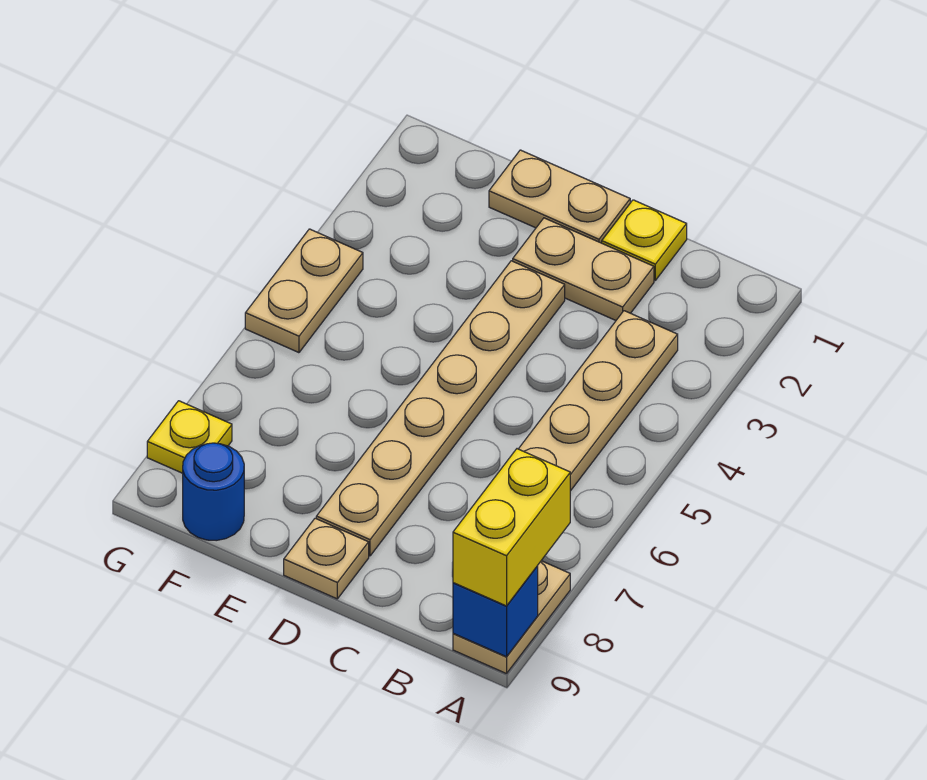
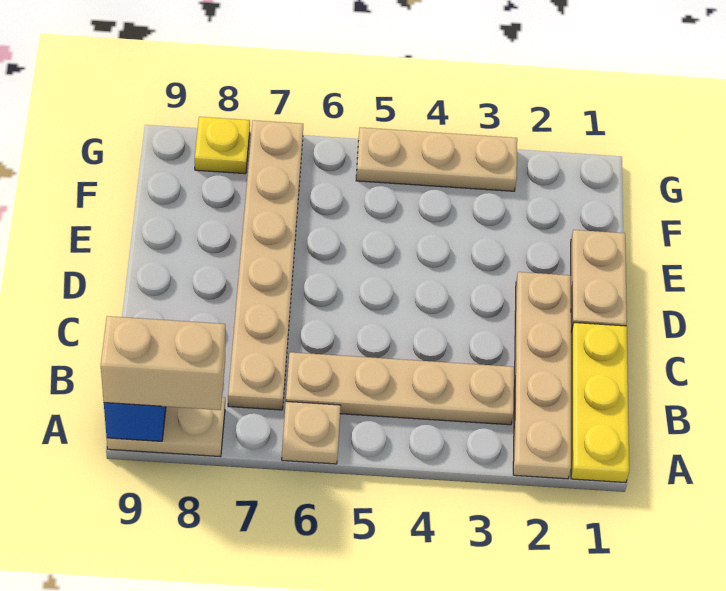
yellow 1x2 brick [453,449,570,606] -> tan 1x2 brick [101,316,225,410]
yellow 1x1 plate [602,200,687,280] -> yellow 1x3 plate [571,323,629,483]
tan 1x2 plate [513,218,654,320] -> tan 1x4 plate [513,272,571,479]
tan 1x6 plate [316,261,565,556] -> tan 1x6 plate turned to [228,120,303,410]
tan 1x1 plate [284,518,369,599] -> tan 1x1 plate moved to [282,401,341,464]
blue 1x1 round brick [183,443,244,541] -> none
tan 1x2 plate [245,229,363,353] -> tan 1x3 plate [356,127,517,191]

